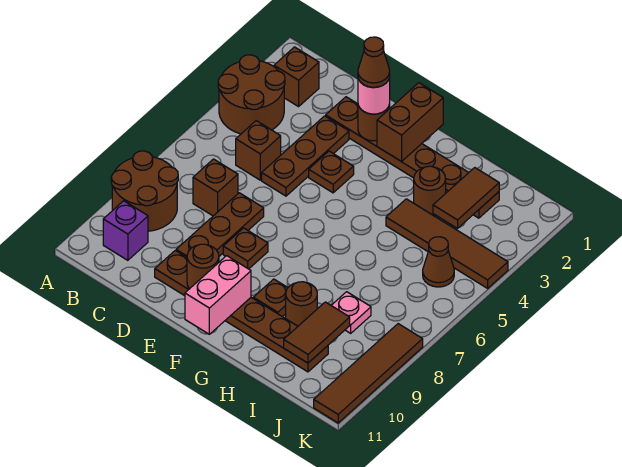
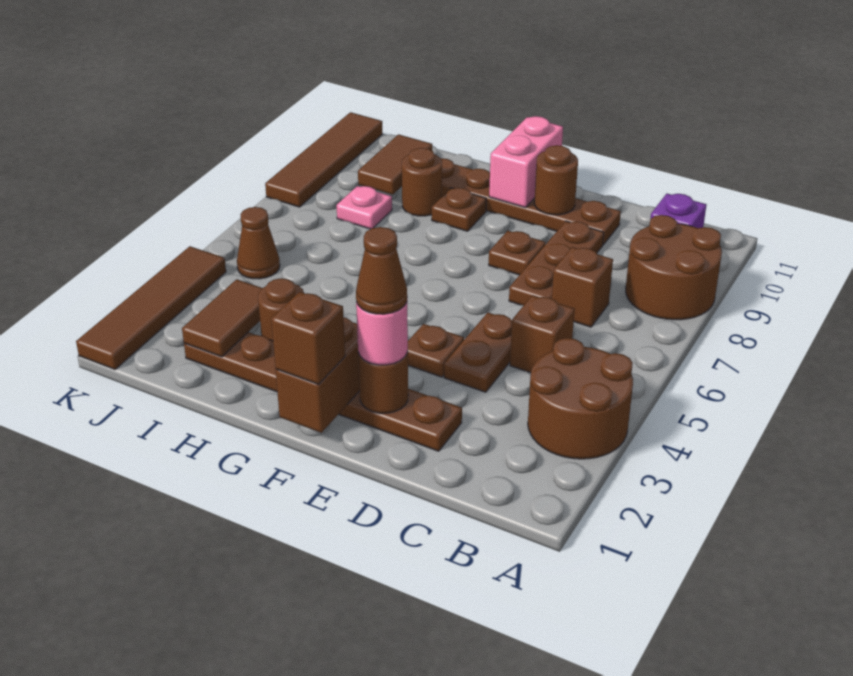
brown 1x1 brick [274,47,319,107] -> brown 1x1 brick moved to [271,292,345,384]
brown 1x3 plate [262,116,349,196] -> brown 1x2 plate [444,313,512,392]
brown 1x4 tile [386,199,508,288] -> brown 1x4 tile turned to [76,246,226,369]

